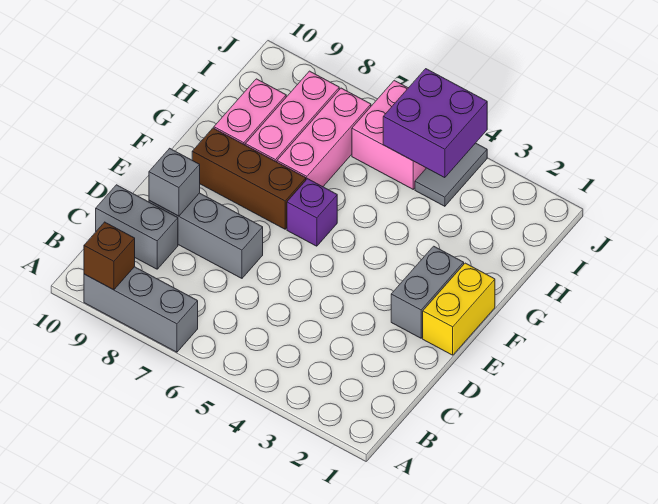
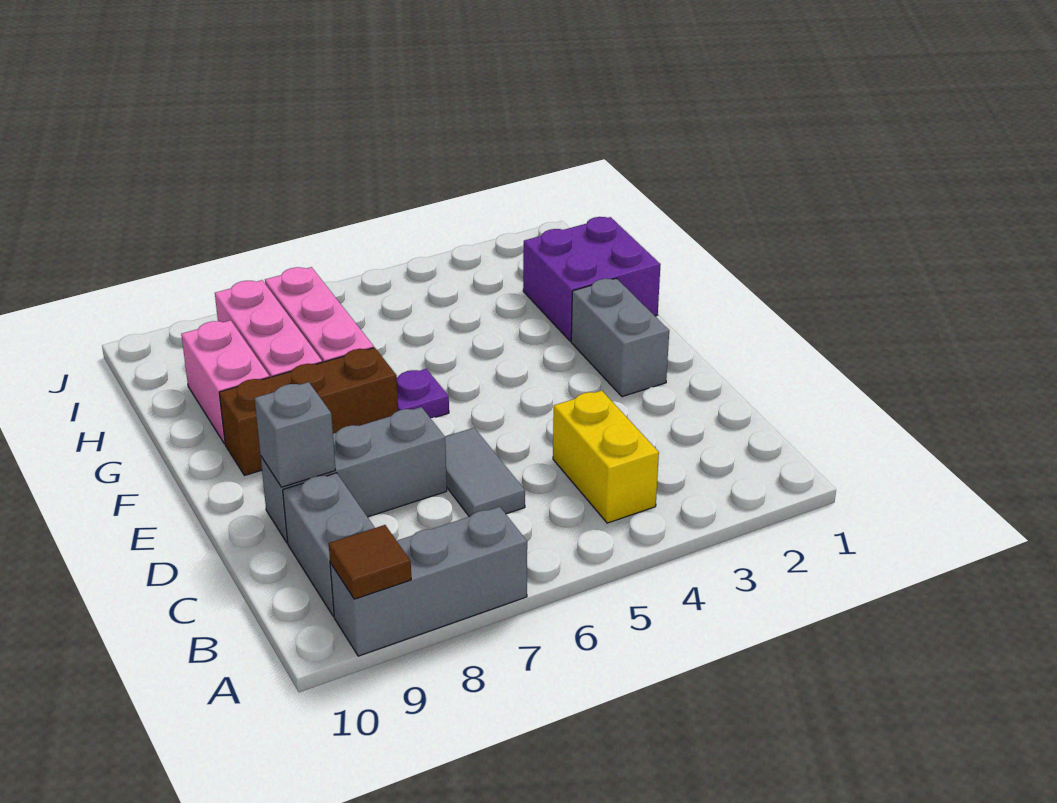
brown 1x1 brick [84,222,135,290] -> brown 1x1 tile [329,525,411,599]
grey 1x2 brick [96,185,178,269] -> grey 1x2 brick turned to [283,473,375,617]
yellow 1x2 brick [423,263,495,355] -> yellow 1x2 brick moved to [553,391,659,523]
purple 1x1 brick [287,179,337,246] -> purple 1x1 plate [397,369,449,418]
grey 1x2 tile [415,143,487,206] -> grey 1x2 tile moved to [445,428,525,517]
purple 2x2 brick [383,69,487,178] -> purple 2x2 brick moved to [523,217,661,341]
pink 2x2 brick [352,80,426,189] -> none

